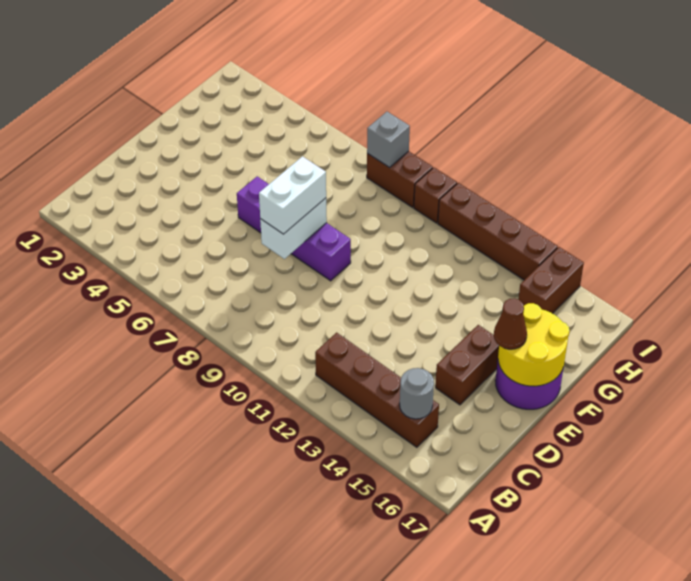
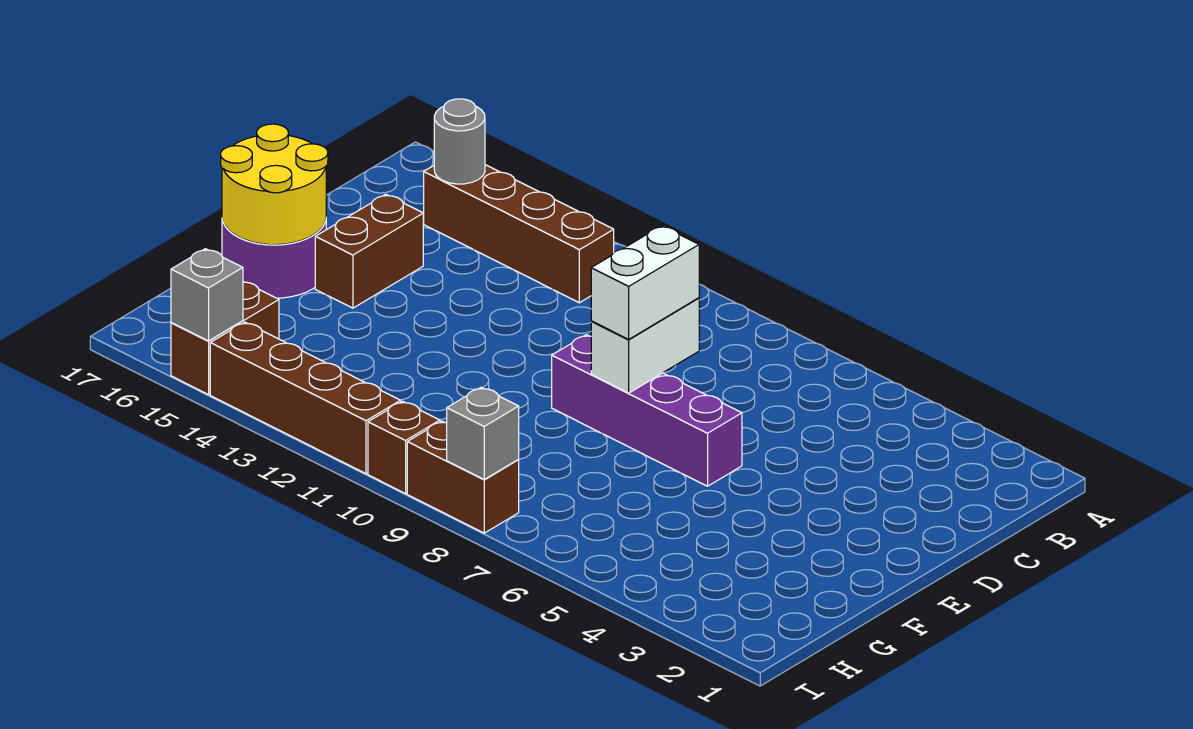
brown 1x1 cone [494,298,527,349] -> none
none -> grey 1x1 brick [171,249,243,341]

